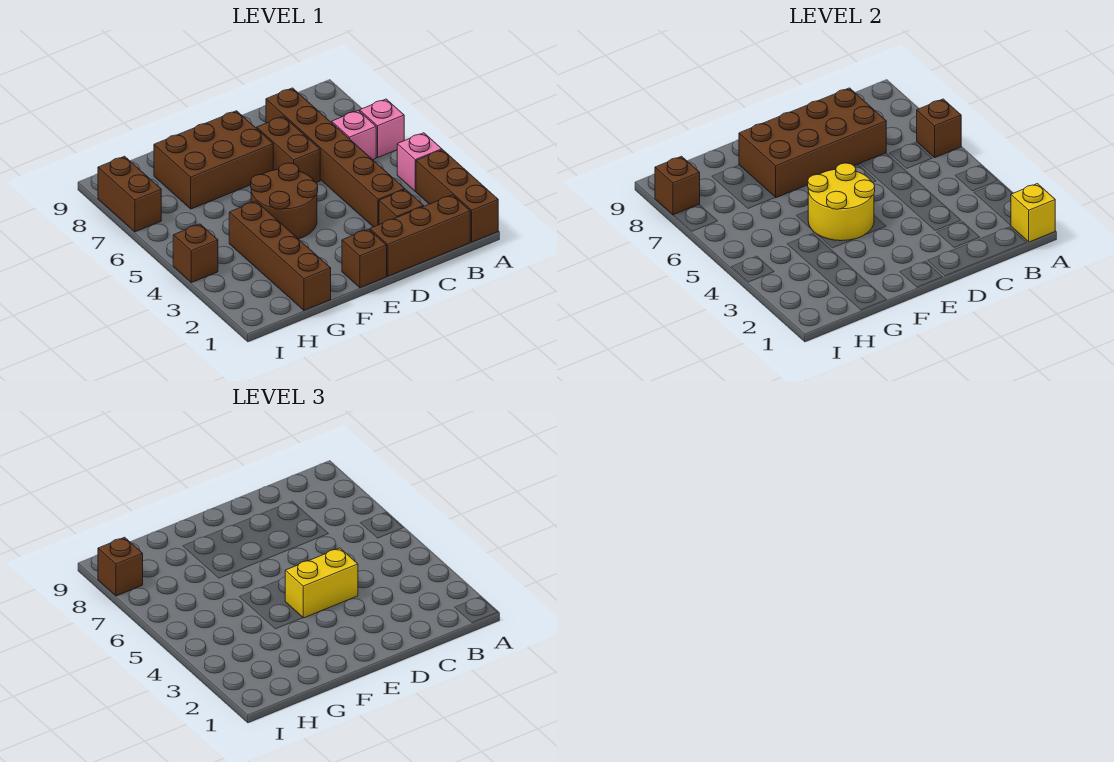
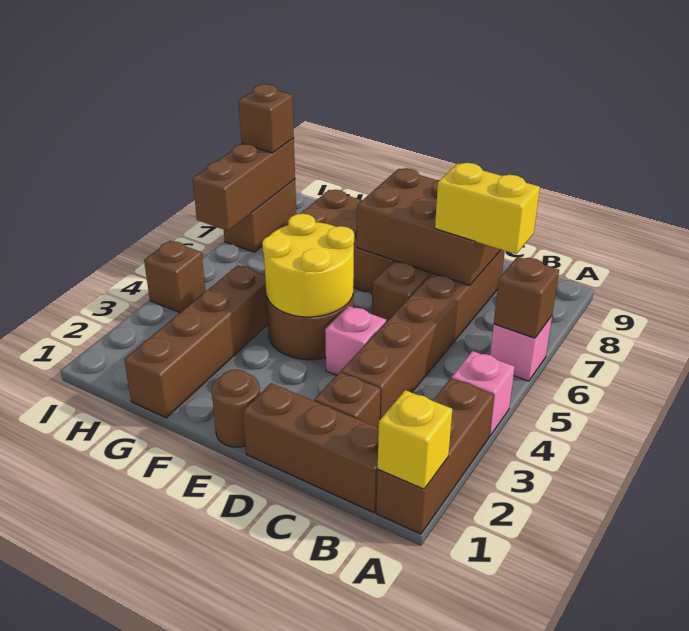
pink 1x1 brick [332,111,376,160] -> pink 1x1 brick moved to [325,306,386,375]
brown 2x4 brick [739,88,886,198] -> brown 2x3 brick [357,168,501,285]
yellow 1x2 brick [285,548,358,618] -> yellow 1x2 brick moved to [435,163,540,254]
brown 1x1 brick [342,229,387,288] -> brown 1x1 round brick [211,370,260,447]
brown 1x1 brick [655,156,700,215] -> brown 1x3 brick [193,138,295,231]

